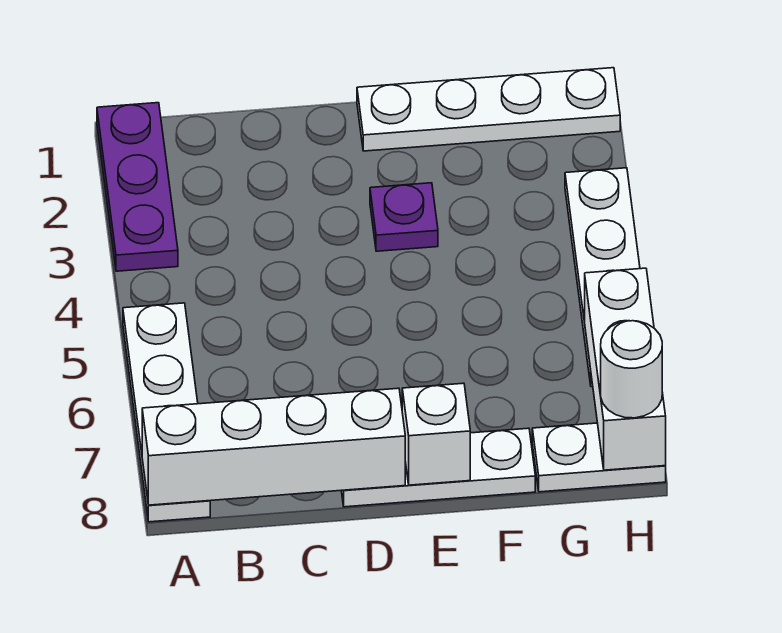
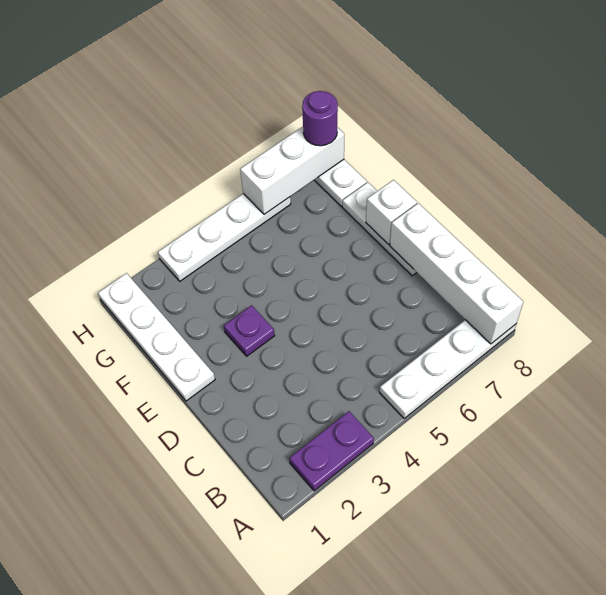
purple 1x3 plate [97,103,178,271] -> purple 1x2 plate [289,411,374,491]
white 1x1 round brick [601,321,662,418] -> purple 1x1 round brick [302,91,338,146]

